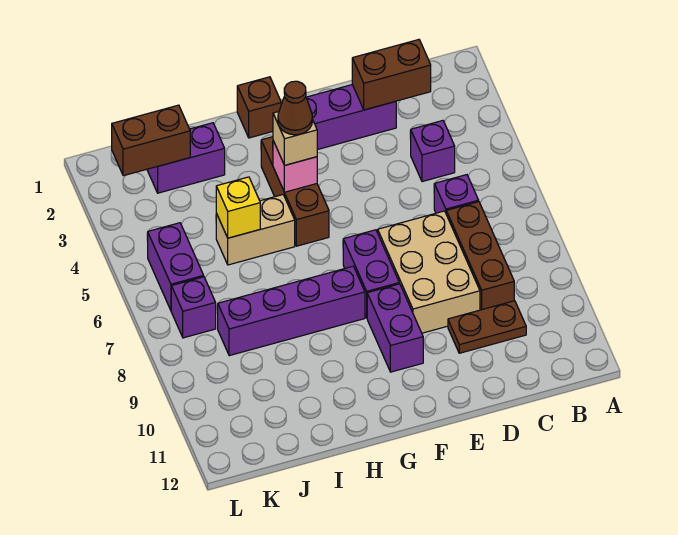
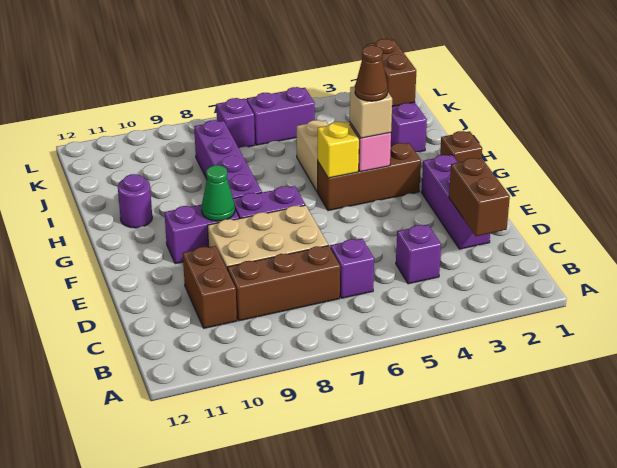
brown 1x2 plate [448,301,526,353] -> brown 1x2 brick [183,246,237,328]
none -> green 1x1 cone [202,165,235,221]
none -> purple 1x1 round brick [118,174,152,228]
yellow 1x1 brick [216,177,260,238] -> yellow 1x1 brick moved to [317,122,359,178]

